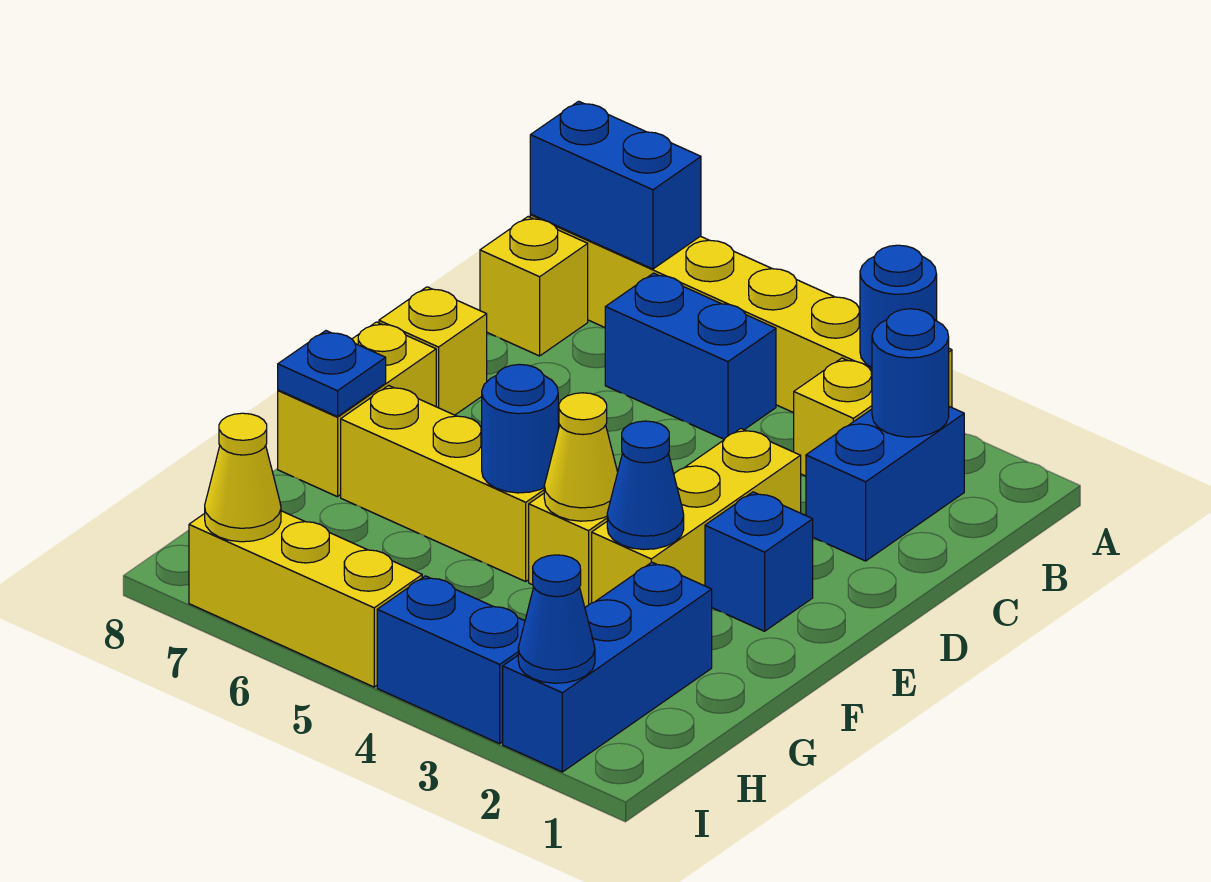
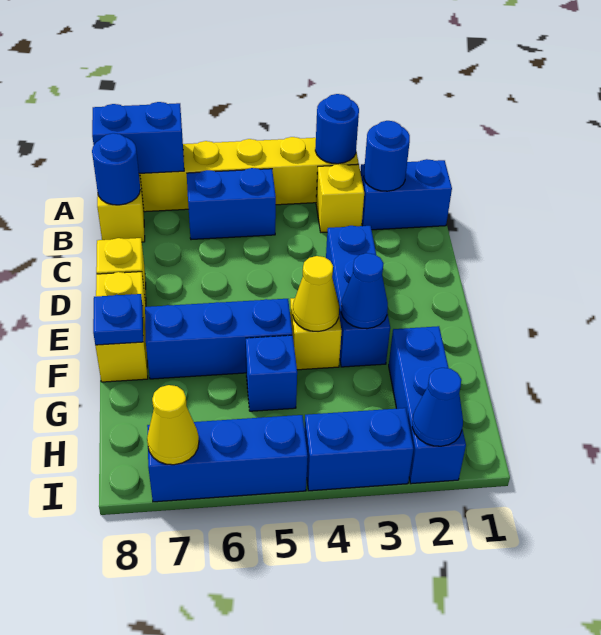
blue 1x2 brick [806,407,964,561] -> blue 1x2 brick turned to [360,159,452,230]
yellow 1x3 brick [592,429,801,603] -> blue 1x3 brick [326,226,390,367]
blue 1x1 brick [705,492,813,631] -> blue 1x1 brick moved to [246,335,297,411]
yellow 1x3 brick [341,385,544,581] -> blue 1x3 brick [145,299,292,379]
blue 1x1 round brick [482,364,558,493] -> blue 1x1 round brick moved to [92,133,140,205]
yellow 1x3 brick [189,511,422,687] -> blue 1x3 brick [147,415,308,502]

